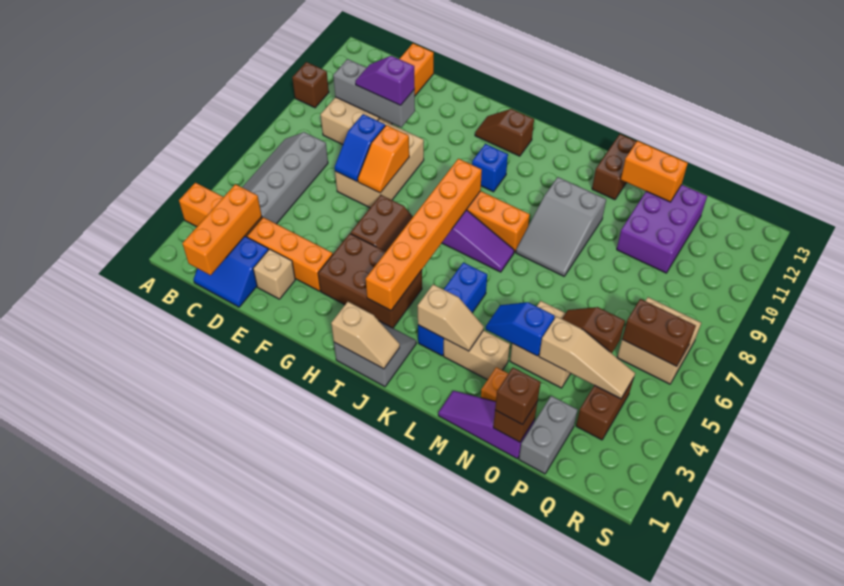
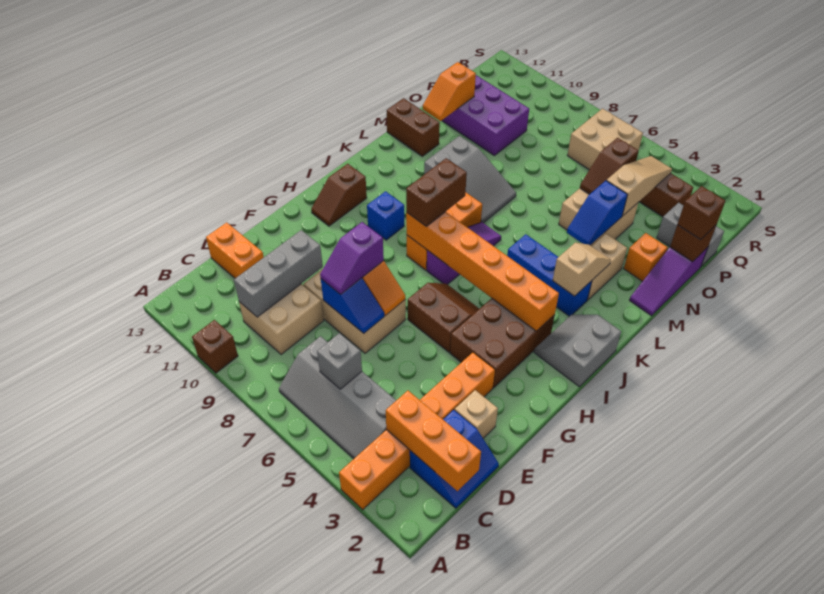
none -> grey 1x1 brick [317,333,362,389]
purple 1x2 slope [355,56,415,105] -> purple 1x2 slope moved to [320,222,384,294]
tan 1x2 slope [331,302,400,369] -> none
orange 1x2 brick [621,141,688,202] -> orange 1x2 slope [423,62,476,121]
brown 1x2 brick [622,299,696,366] -> brown 1x2 brick moved to [406,158,467,226]

